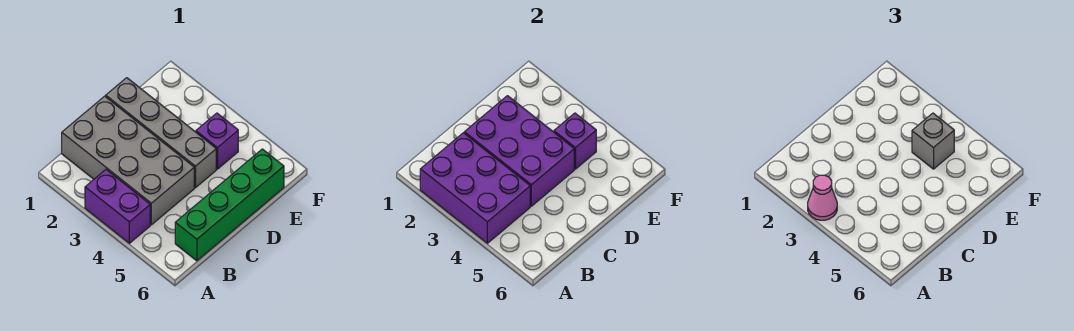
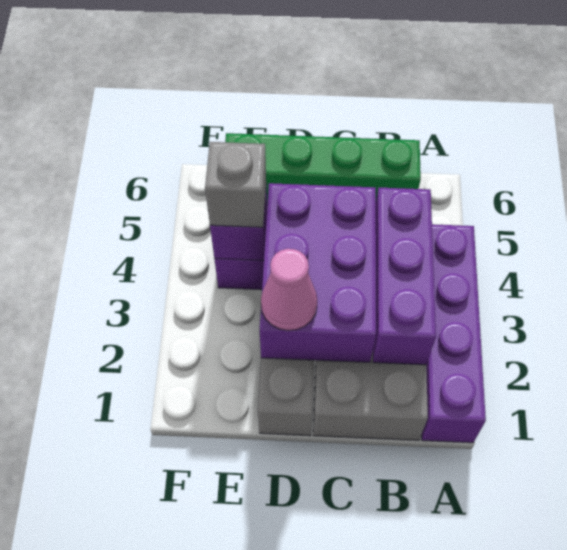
purple 2x3 brick [420,133,530,243] -> purple 1x3 brick [373,188,436,365]
purple 1x2 brick [85,169,150,243] -> purple 1x4 brick [422,224,486,443]
pink 1x1 cone [808,175,837,220] -> pink 1x1 cone moved to [261,249,317,331]

